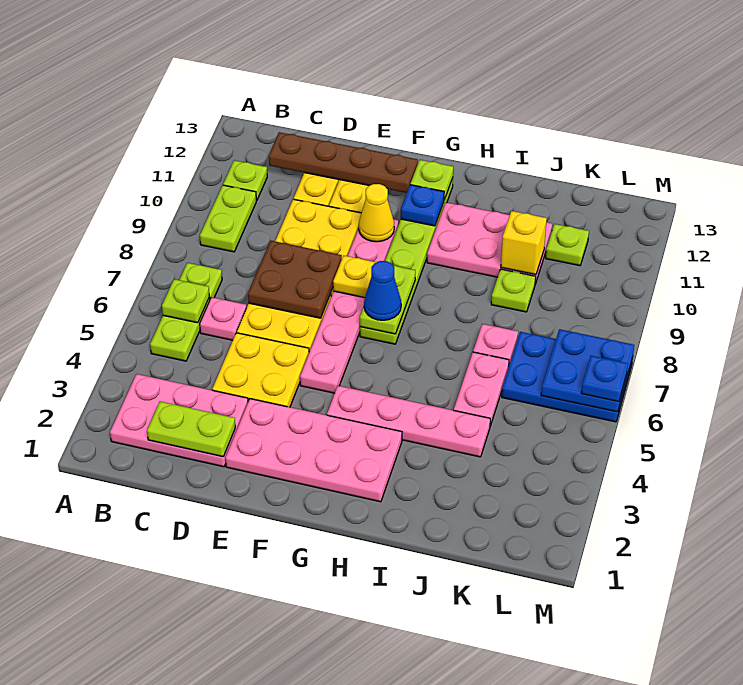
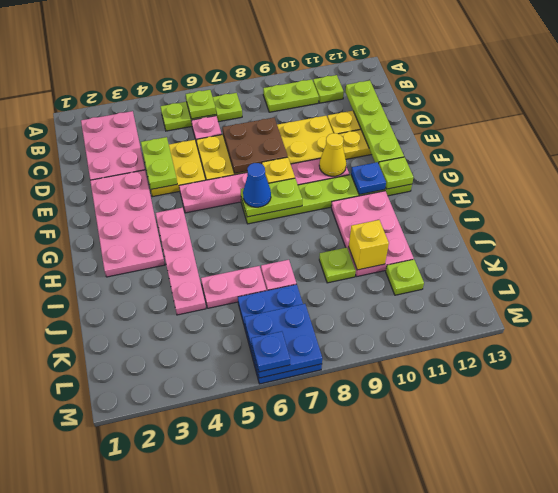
lime 1x2 plate [147,401,235,457] -> lime 1x2 plate moved to [141,137,177,189]
brown 1x4 plate [269,132,418,193] -> lime 1x4 plate [345,80,404,164]

